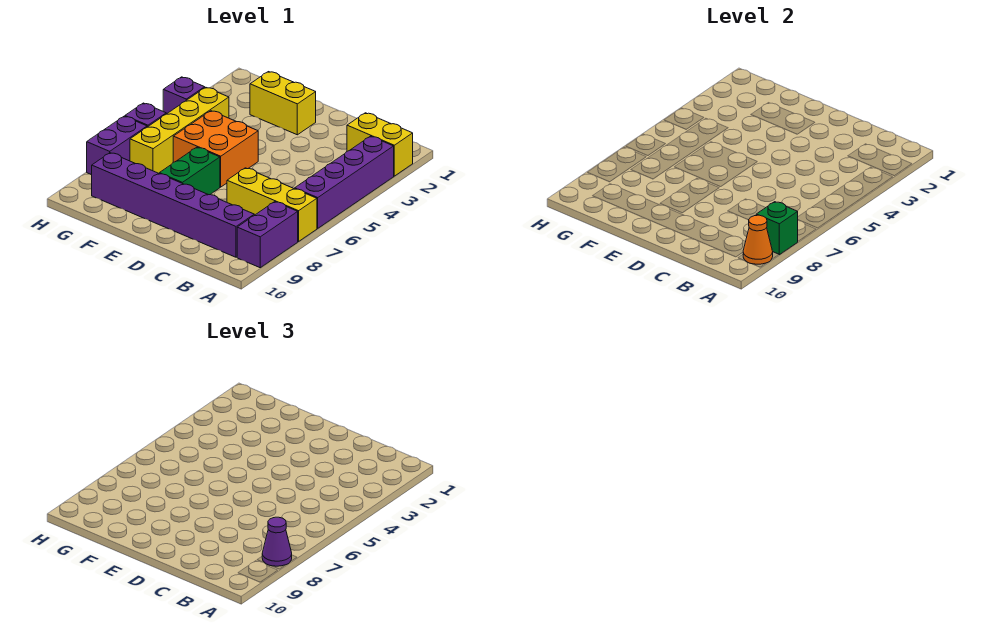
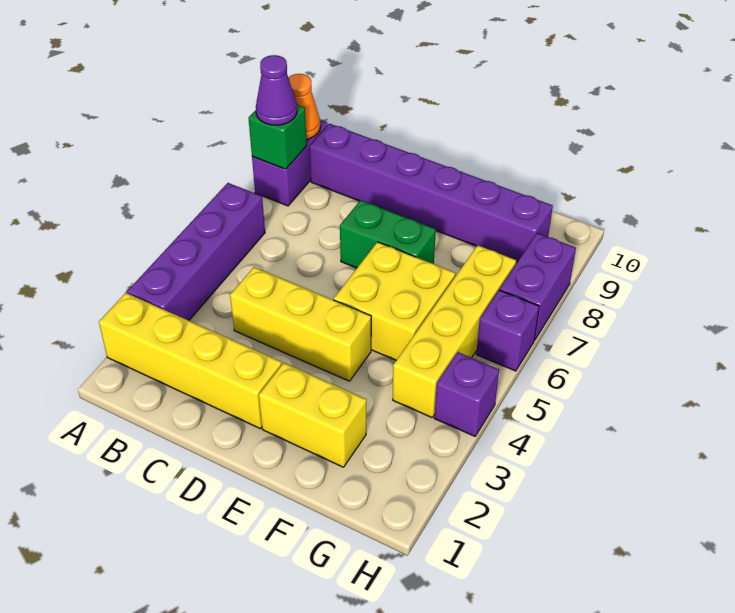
yellow 1x2 brick [347,113,413,176] -> yellow 1x4 brick [99,293,282,428]
yellow 1x3 brick [227,168,317,242] -> yellow 1x3 brick moved to [230,267,371,381]
orange 2x2 brick [173,111,258,187] -> yellow 2x2 brick [334,242,456,360]
green 1x2 brick [159,147,220,195] -> green 1x2 brick turned to [340,200,436,268]

